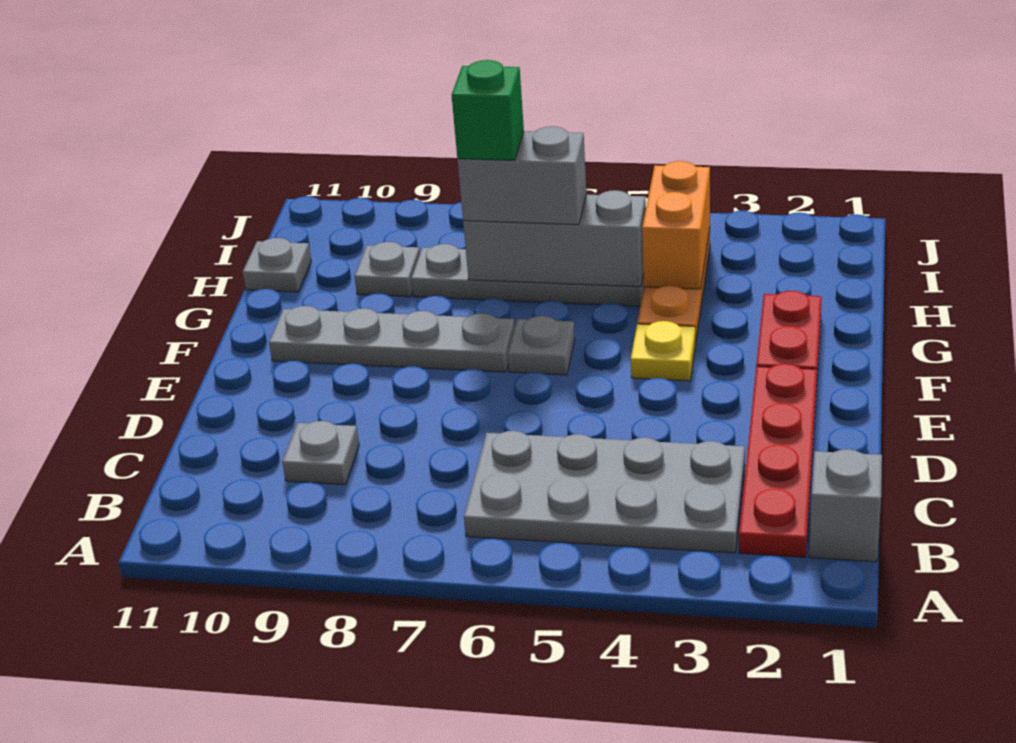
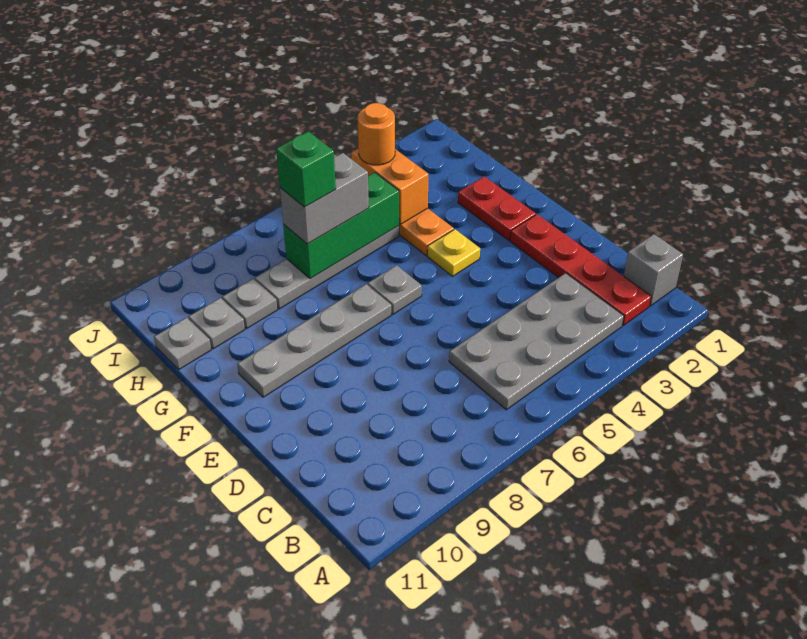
grey 1x1 plate [282,421,359,485] -> grey 1x1 plate moved to [189,298,245,349]
grey 1x3 brick [463,190,646,287] -> green 1x3 brick [283,172,399,279]
none -> orange 1x1 round brick [358,103,395,165]

